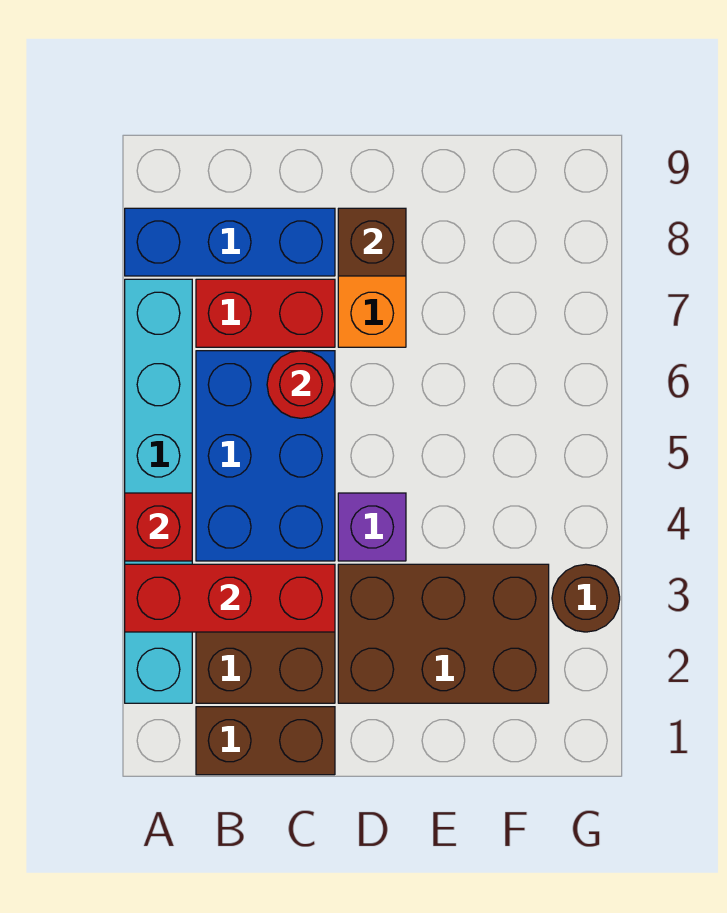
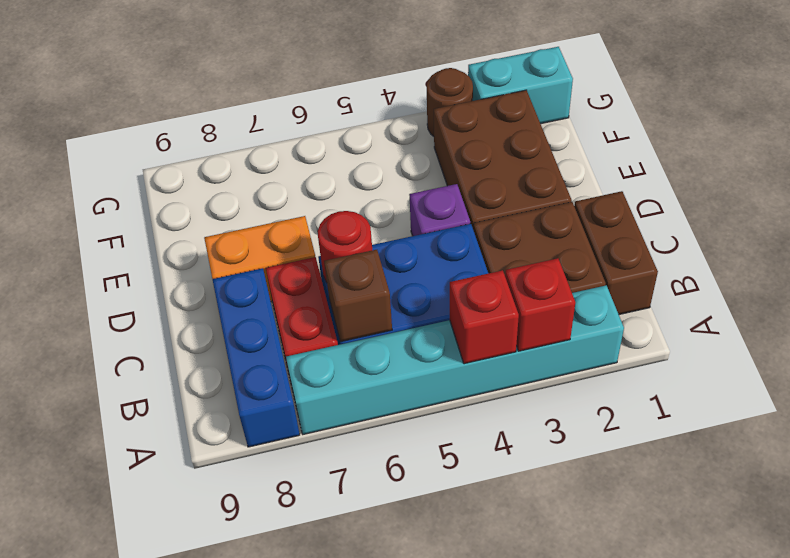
red 1x3 brick [125,564,335,632] -> red 1x1 brick [505,258,575,351]
brown 1x1 brick [338,208,406,276] -> brown 1x1 brick moved to [324,250,392,342]
none -> cyan 1x2 brick [468,47,573,124]

